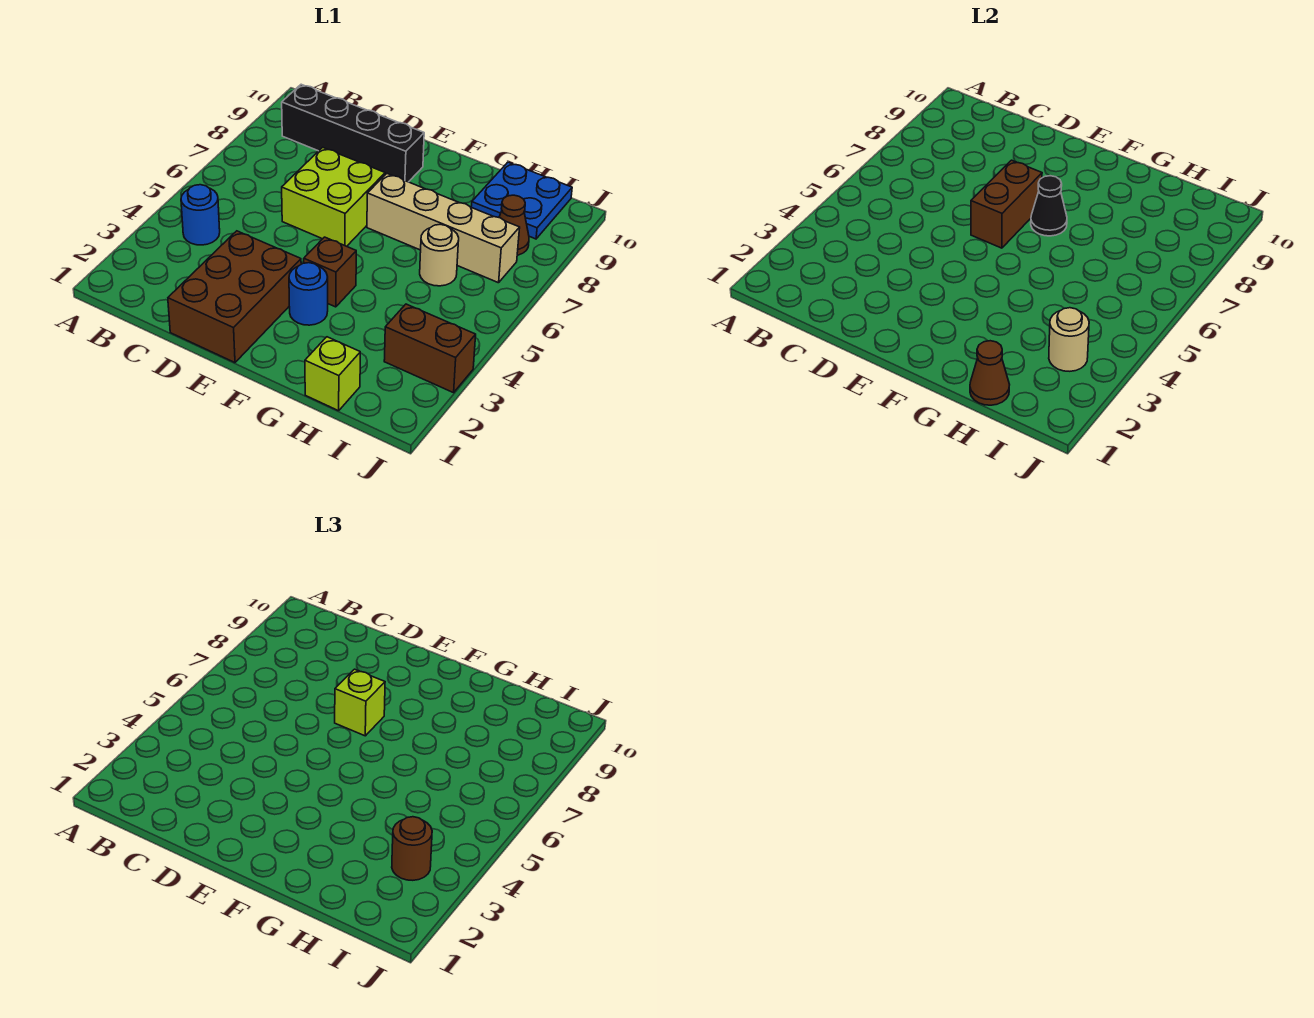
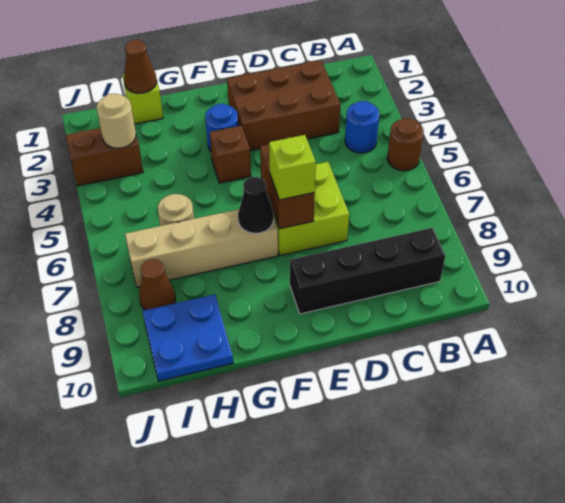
brown 2x3 brick [168,231,301,363] -> brown 2x3 brick turned to [227,60,341,151]
brown 1x1 round brick [392,817,432,880] -> brown 1x1 round brick moved to [387,118,424,171]

